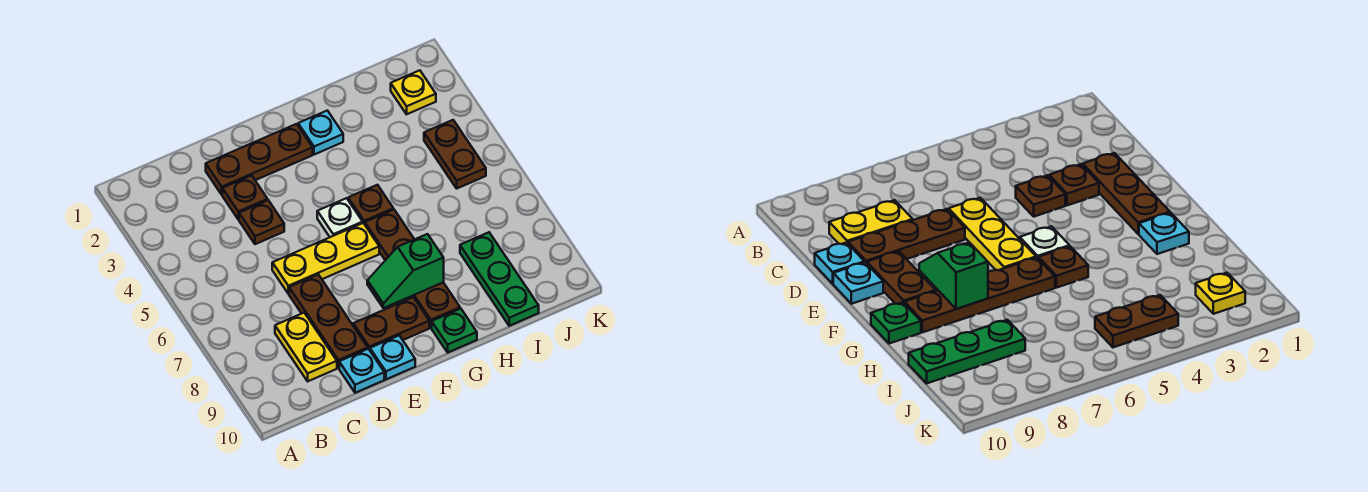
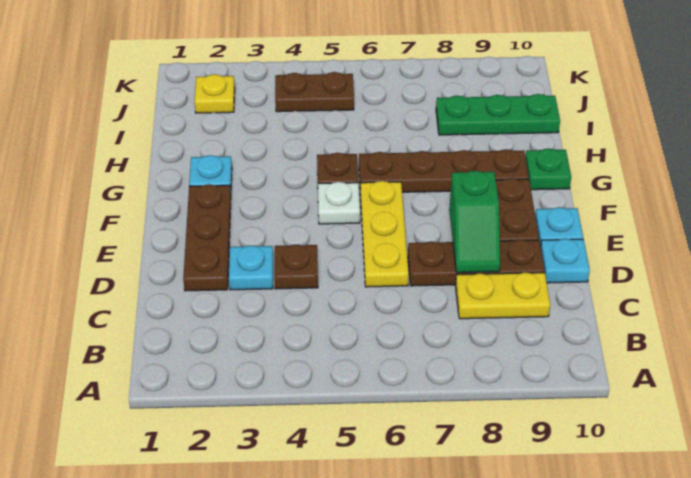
brown 1x1 plate [222,175,268,219] -> cyan 1x1 plate [229,245,273,290]
green 1x2 slope [367,234,444,308] -> green 1x2 slope moved to [449,171,500,273]

